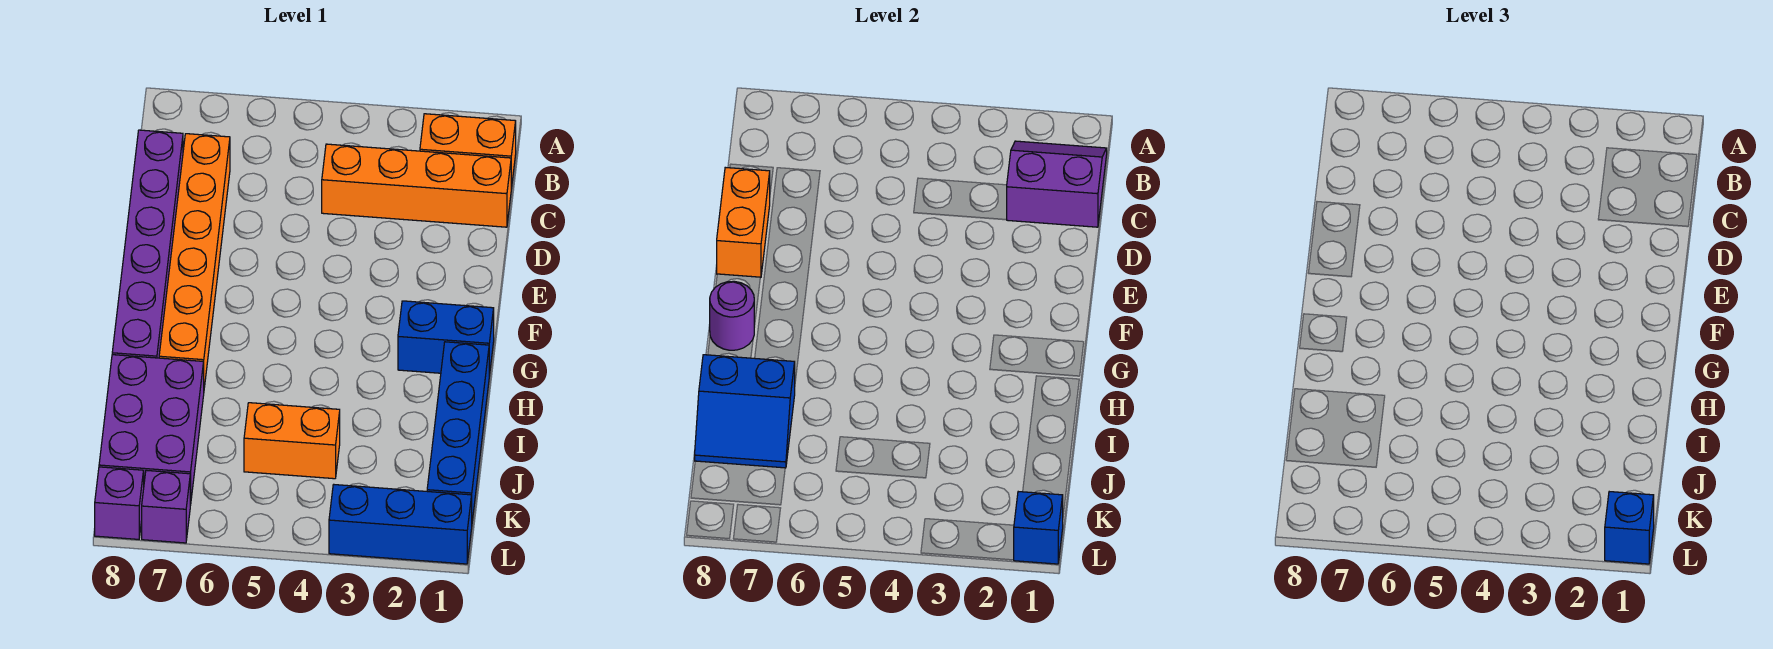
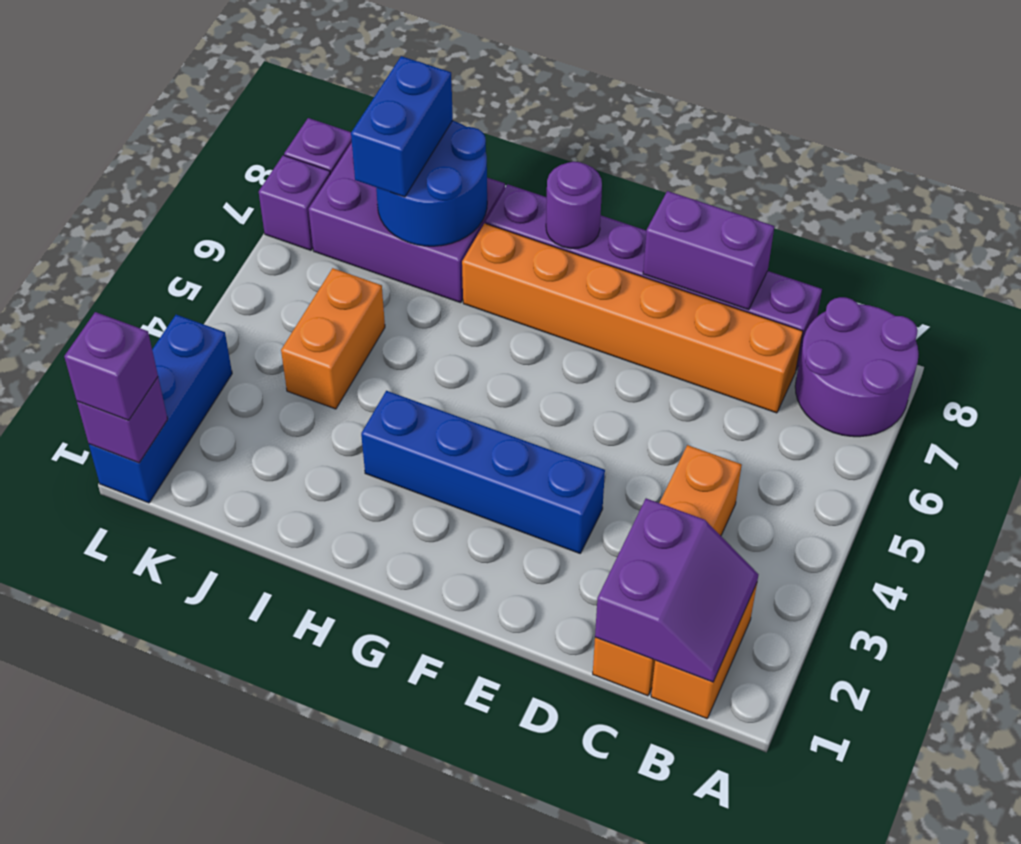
none -> purple 2x2 round brick [795,297,919,437]
orange 1x2 brick [717,167,770,278] -> purple 1x2 brick [643,191,774,310]
blue 1x2 brick [398,301,494,376] -> blue 1x2 brick moved to [351,56,453,197]
blue 1x4 brick [427,342,489,521] -> blue 1x4 brick moved to [361,391,605,553]
blue 2x2 slope [695,355,795,468] -> blue 2x2 round brick [376,121,487,246]
blue 1x1 brick [1014,492,1063,564] -> purple 1x1 brick [77,377,168,463]
blue 1x1 brick [1605,492,1654,564] -> purple 1x1 brick [64,312,158,420]

